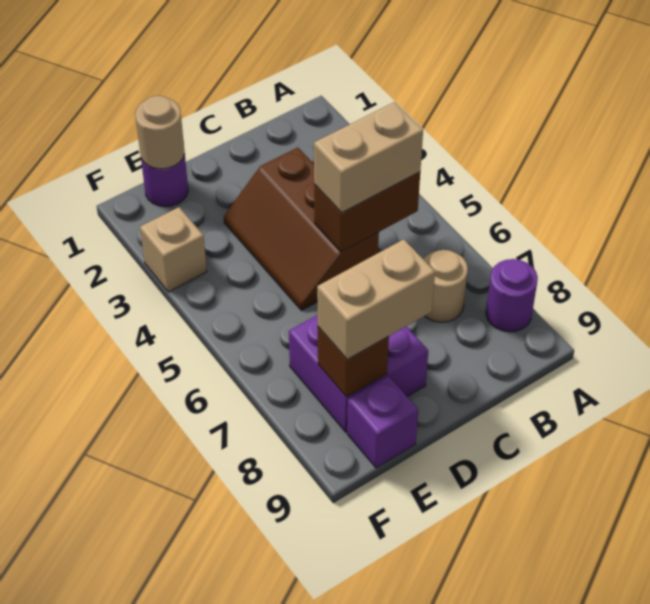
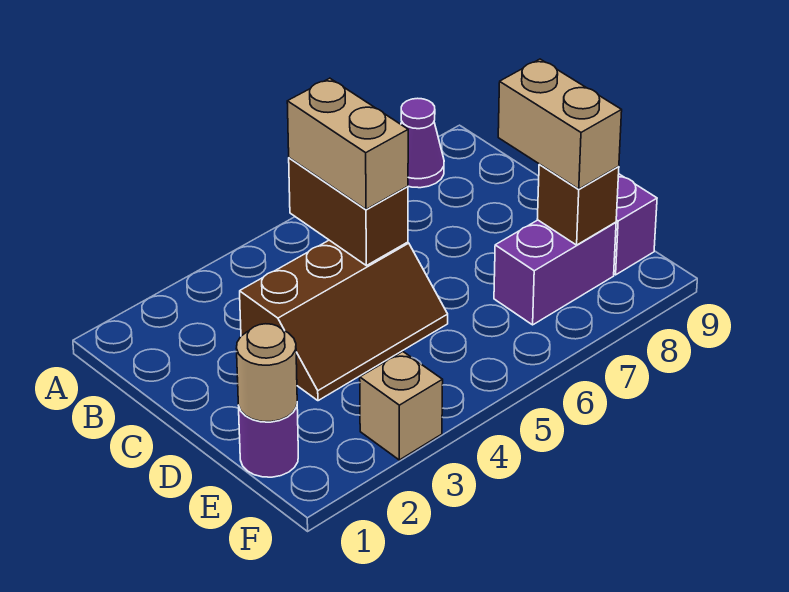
purple 1x1 round brick [486,259,538,332] -> purple 1x1 cone [401,98,444,188]
tan 1x1 round brick [424,250,468,322] -> none
purple 2x2 brick [289,315,428,432] -> purple 1x2 brick [494,220,616,325]

